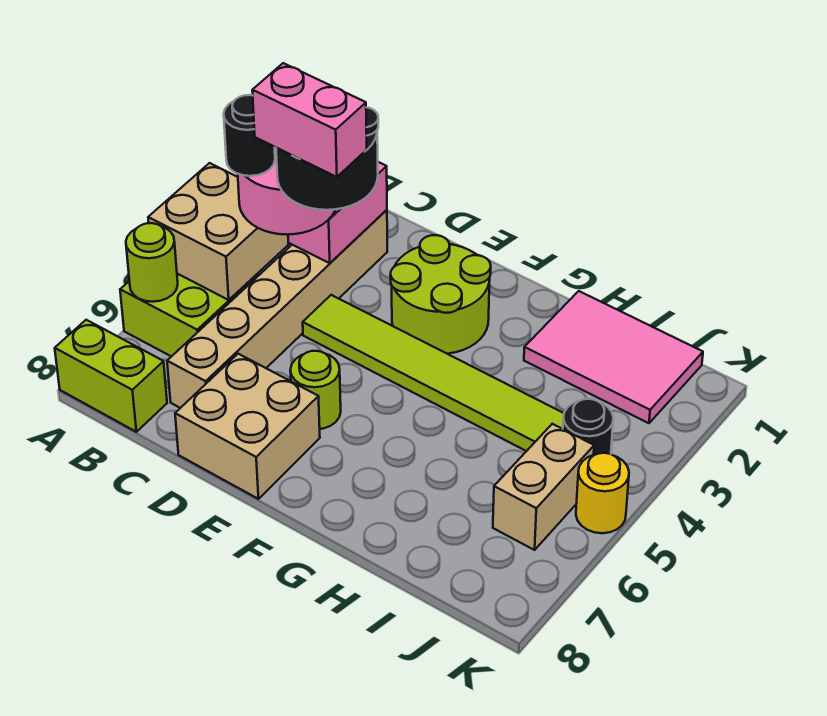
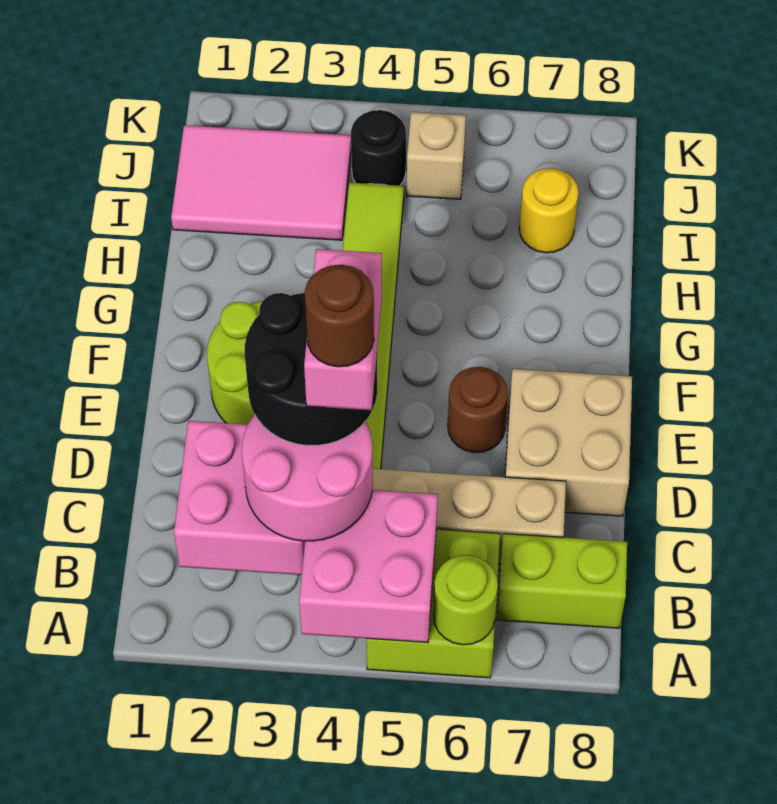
tan 2x2 brick [148,163,288,300] -> pink 2x2 brick [299,490,438,643]
lime 1x2 brick [55,320,167,432] -> lime 1x2 brick turned to [497,534,627,628]
black 1x1 round brick [224,95,275,176] -> none
none -> brown 1x1 round brick [305,265,374,367]
lime 1x1 round brick [290,351,341,429] -> brown 1x1 round brick [448,367,508,453]
pink 2x3 tile [524,291,703,423] -> pink 2x3 tile turned to [171,125,351,240]
tan 1x2 brick [493,424,594,550] -> tan 1x1 brick [407,112,466,199]
yellow 1x1 round brick [576,453,629,533] -> yellow 1x1 round brick moved to [519,168,578,253]

